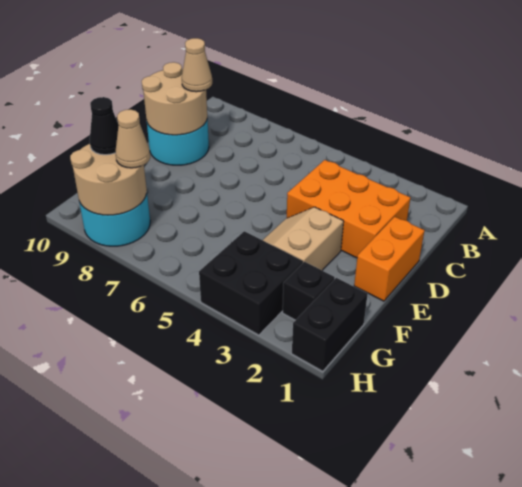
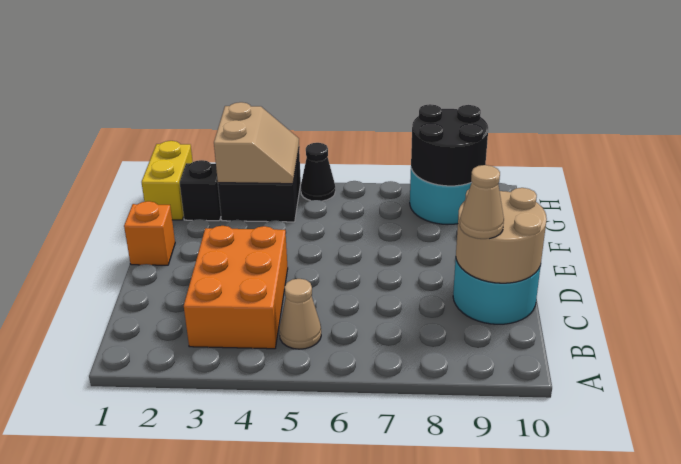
orange 2x3 brick [287,160,410,258] -> orange 2x3 brick turned to [184,226,288,349]
orange 1x2 brick [354,217,425,301] -> orange 1x1 brick [124,201,175,265]
tan 2x2 slope [263,207,344,270] -> tan 2x2 slope moved to [214,102,299,184]
black 1x2 brick [292,278,368,371] -> yellow 1x2 brick [142,141,193,220]
tan 2x2 round brick [70,144,147,215] -> black 2x2 round brick [411,104,488,186]
tan 1x1 cone [115,109,150,168] -> tan 1x1 cone moved to [279,279,321,349]
black 1x1 cone [90,97,119,155] -> black 1x1 cone moved to [301,143,335,201]

